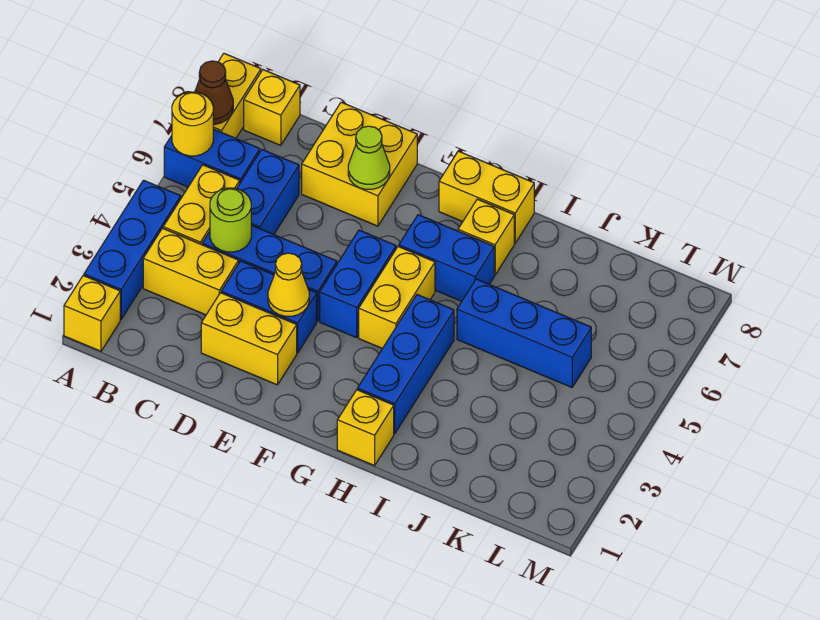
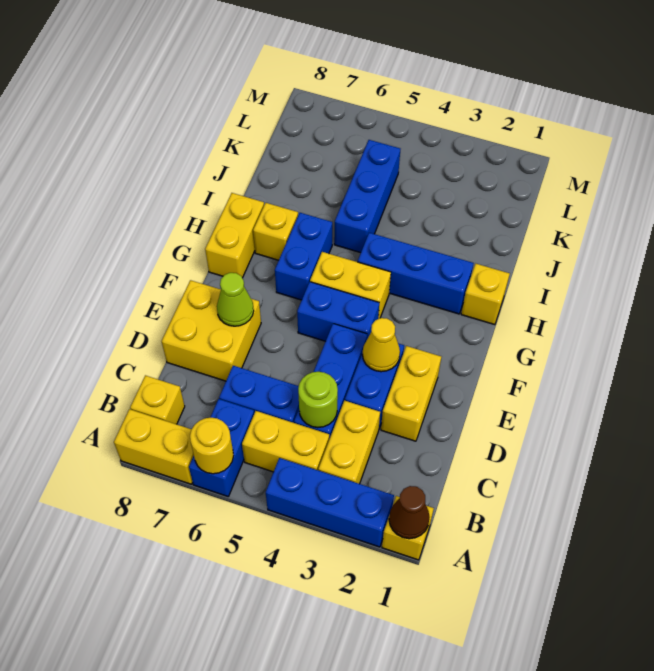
brown 1x1 cone [195,61,233,124] -> brown 1x1 cone moved to [389,486,430,539]

